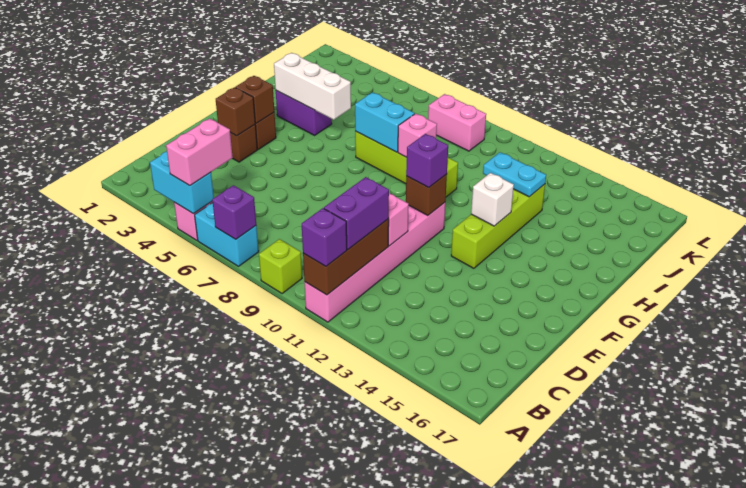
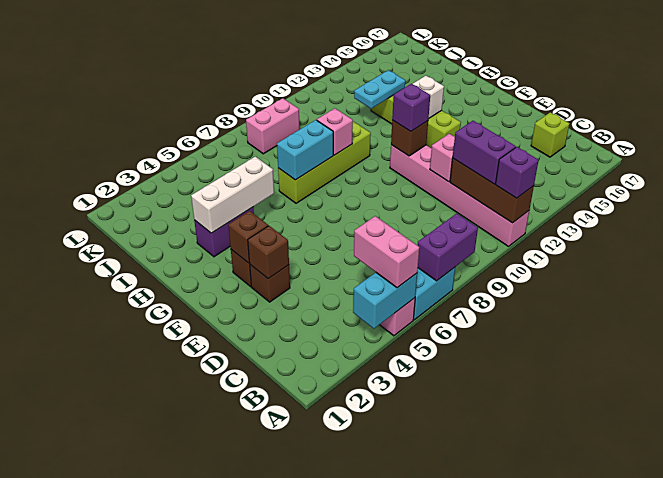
purple 1x1 brick [212,185,256,239] -> purple 1x2 brick [417,214,478,281]
lime 1x1 brick [259,239,302,294] -> lime 1x1 brick moved to [531,112,570,157]

